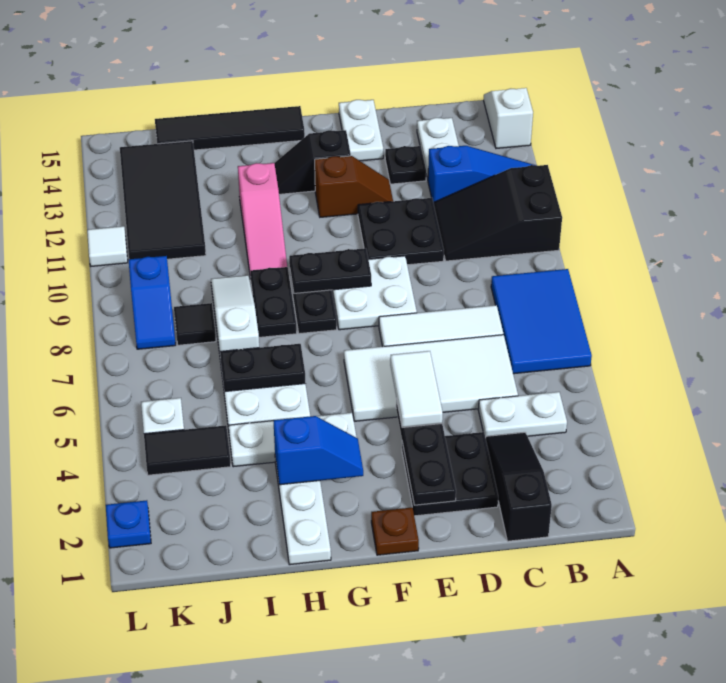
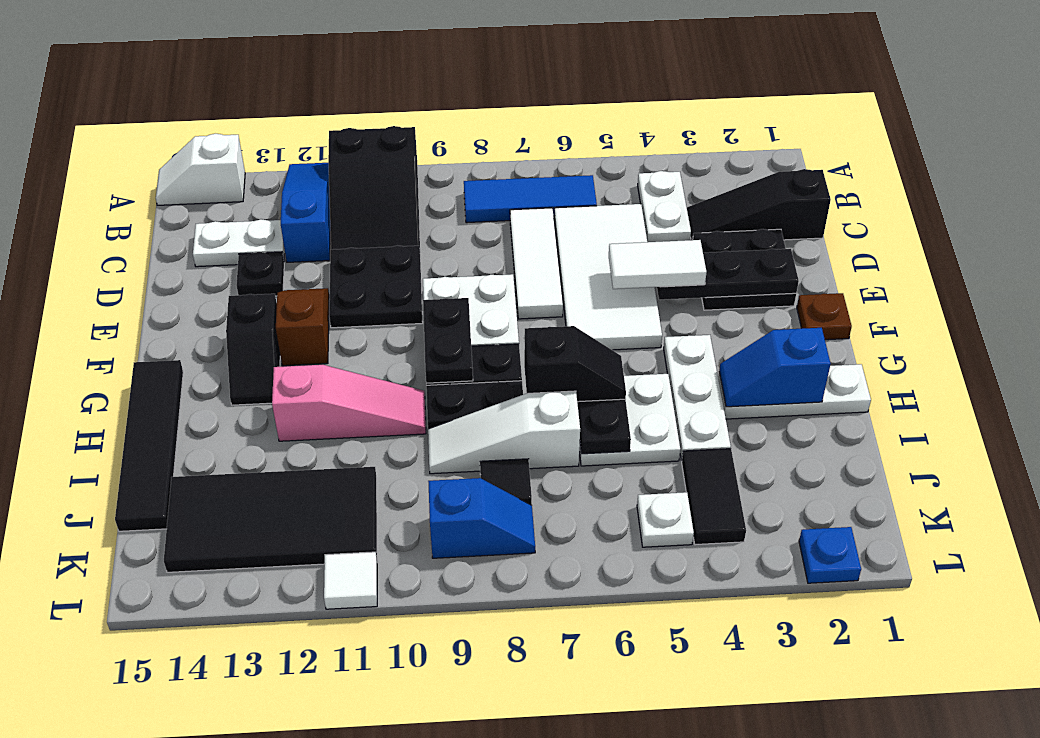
blue 2x3 tile [491,269,592,374] -> blue 1x3 tile [464,175,597,223]
white 1x2 plate [339,100,383,161] -> none
blue 1x2 slope [273,416,363,485] -> blue 1x2 slope turned to [719,328,831,407]
none -> black 1x2 slope [524,326,626,402]

